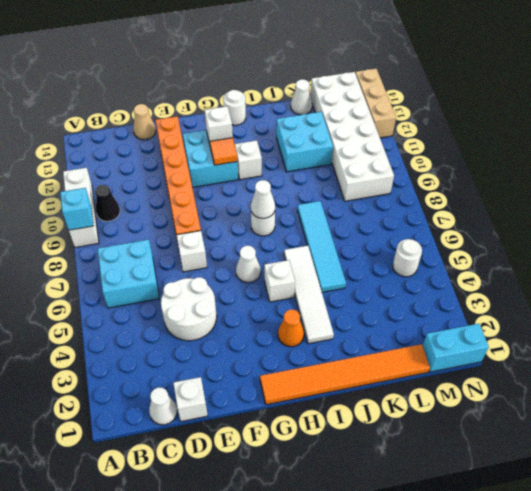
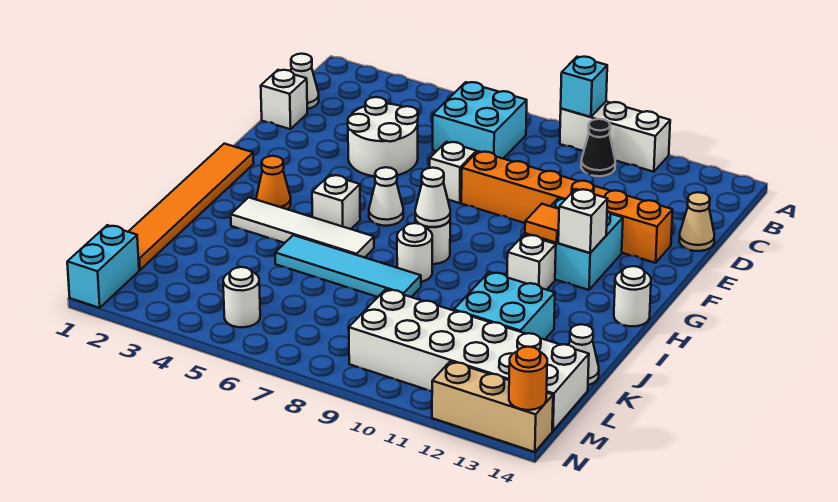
none -> white 1x1 round brick [397,223,432,282]
none -> orange 1x1 round brick [509,347,547,410]

